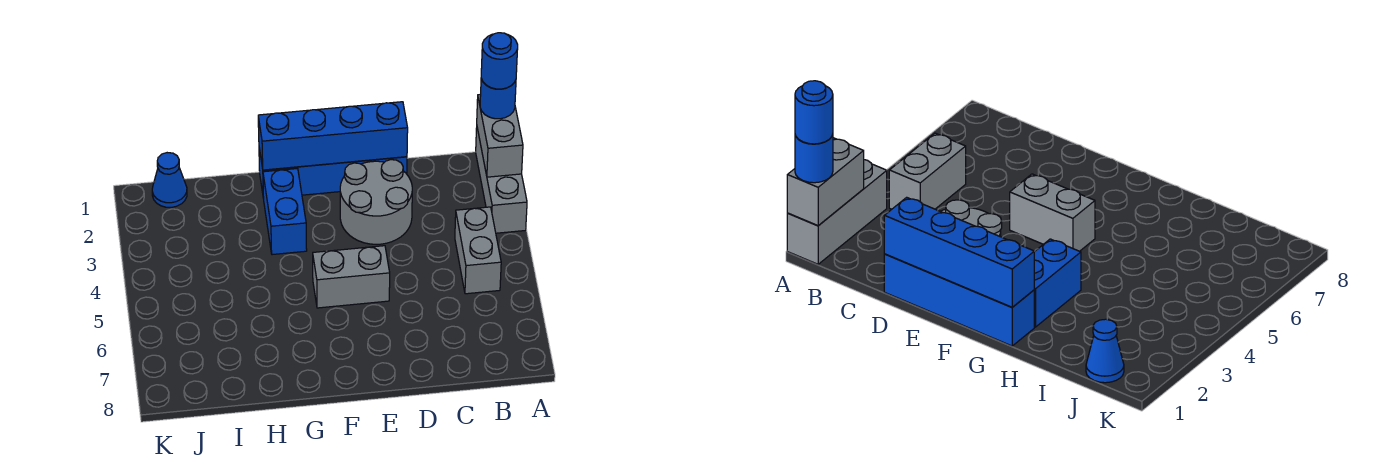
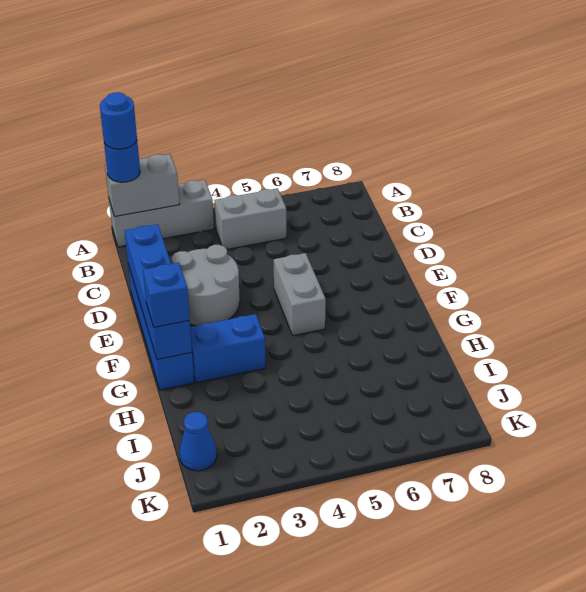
none -> blue 1x1 brick [143,263,190,327]

